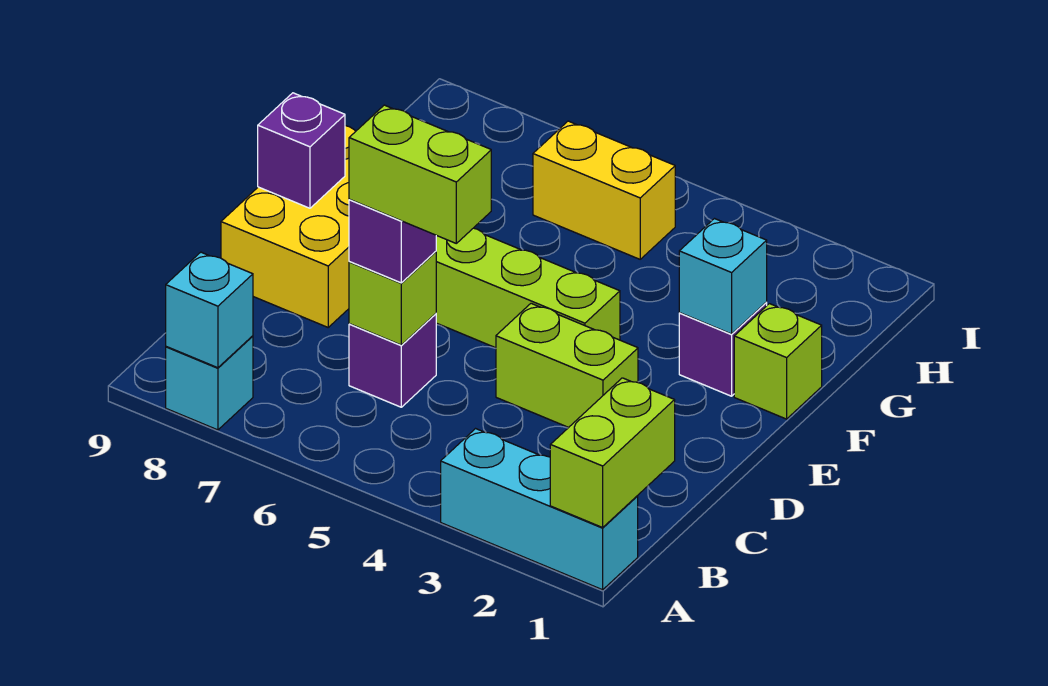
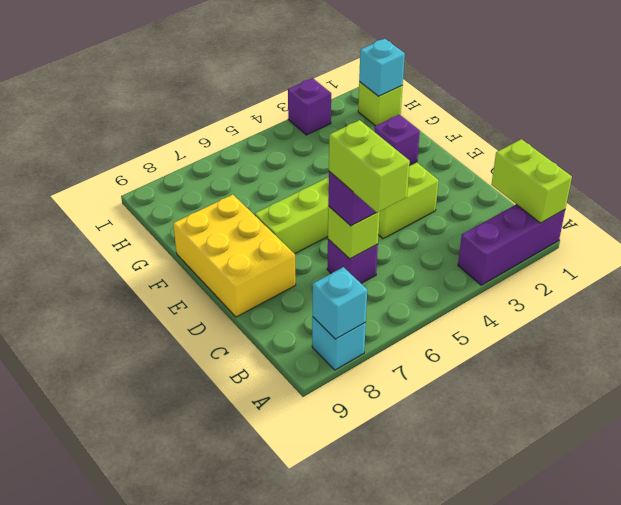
cyan 1x3 brick [441,429,638,590] -> purple 1x3 brick [458,204,565,285]
lime 1x2 brick [349,105,491,243] -> lime 1x2 brick turned to [329,120,410,213]
purple 1x1 brick [258,93,345,208] -> purple 1x1 brick moved to [288,78,331,135]
lime 1x1 brick [734,304,822,419] -> lime 1x1 brick moved to [358,82,403,126]
cyan 1x1 brick [679,219,767,334] -> cyan 1x1 brick moved to [359,39,405,96]
yellow 1x2 brick [533,121,675,259] -> none

